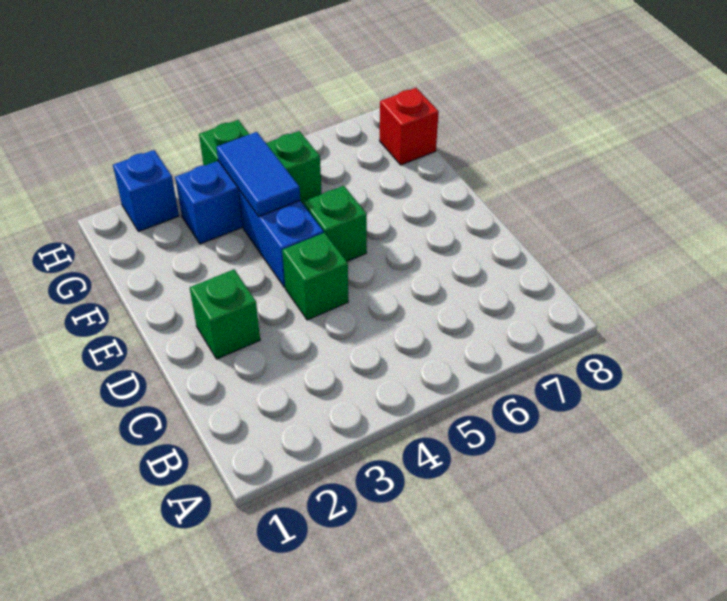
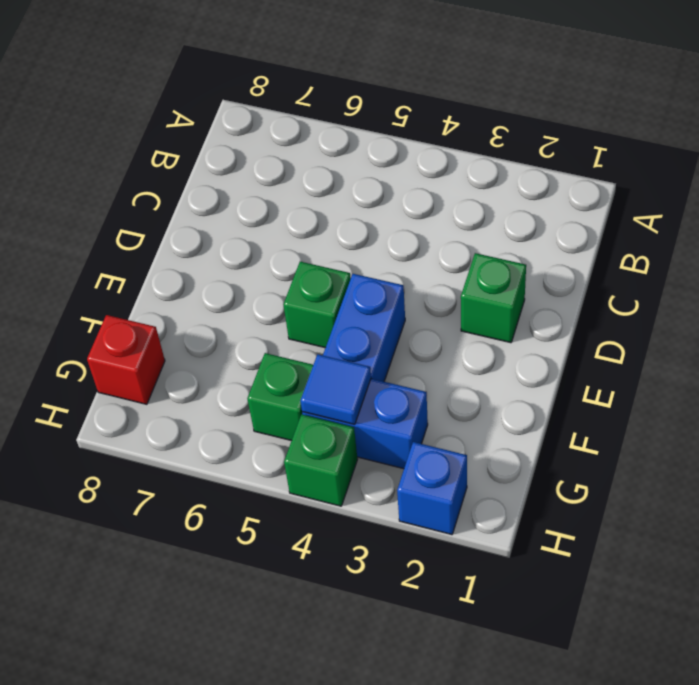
green 1x1 brick [282,233,348,320] -> none
blue 1x2 tile [216,132,300,216] -> blue 1x1 tile [301,354,371,425]

